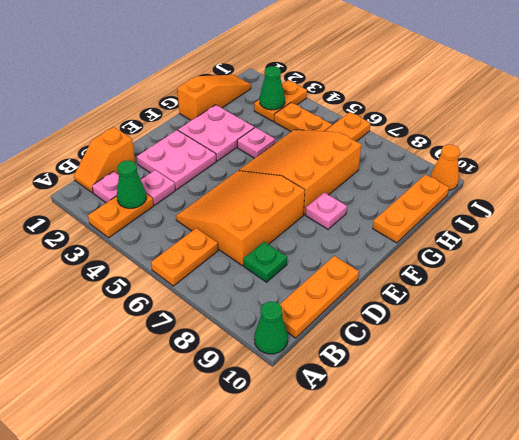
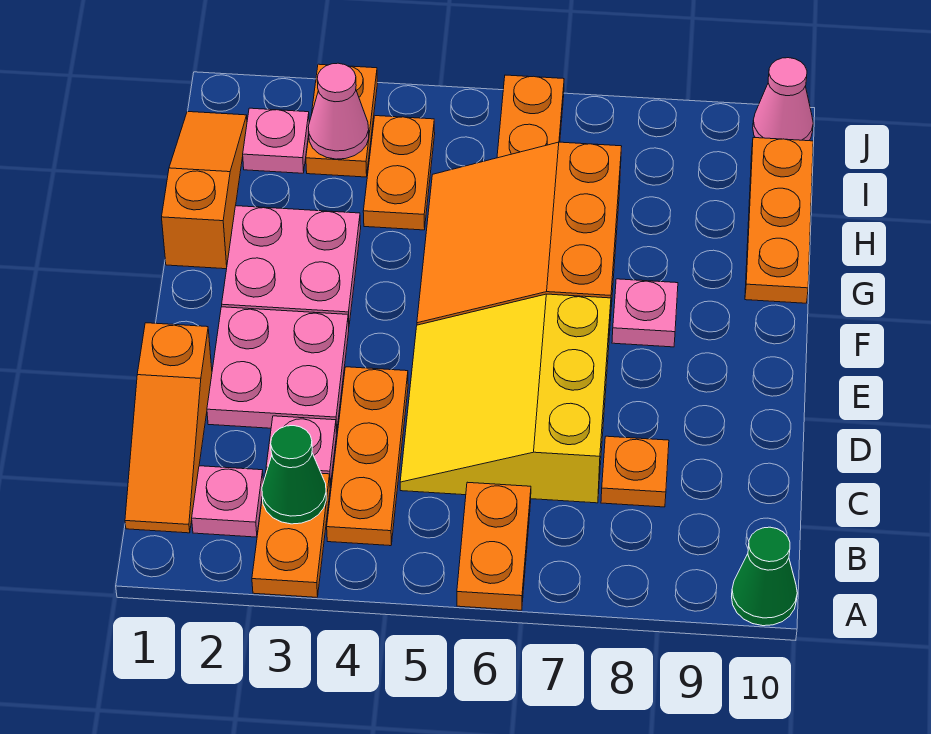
orange 1x2 slope [74,127,136,193] -> orange 1x3 slope [125,323,212,533]
orange 1x3 plate [280,256,359,338] -> orange 1x3 plate moved to [327,367,408,546]
orange 3x3 slope [176,171,305,266] -> yellow 3x3 slope [400,294,611,503]
green 1x1 plate [243,242,287,282] -> orange 1x1 plate [601,436,669,507]
pink 1x1 plate [237,127,275,158] -> pink 1x1 plate moved to [243,108,309,173]
green 1x1 cone [260,66,285,110] -> pink 1x1 cone [308,63,369,159]
orange 1x2 plate [274,103,332,132] -> orange 1x2 plate turned to [363,116,435,230]
orange 1x1 cone [431,145,460,190] -> pink 1x1 cone [753,58,813,141]

